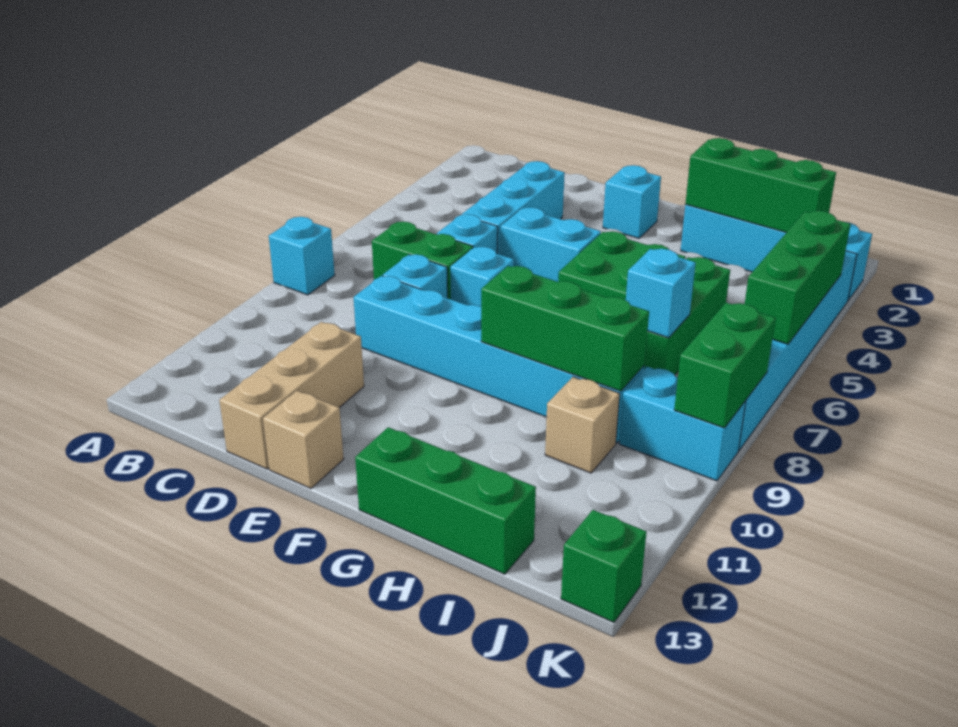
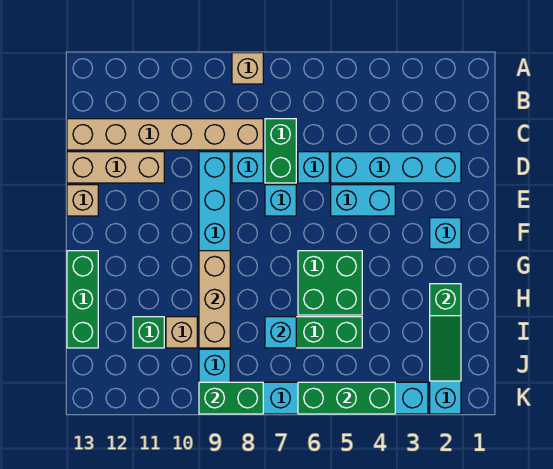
cyan 1x1 brick [269,217,335,295] -> tan 1x1 brick [232,53,263,84]
none -> tan 1x6 brick [67,119,263,150]
cyan 1x3 brick [462,161,565,255] -> cyan 1x4 brick [331,152,461,183]
cyan 1x2 brick [500,207,601,282] -> cyan 1x2 brick turned to [331,185,395,216]
green 1x3 brick [481,266,649,391] -> tan 1x3 brick [199,251,230,348]
green 1x3 brick [685,138,836,233] -> green 1x3 slope [430,284,461,381]
green 1x1 brick [561,510,646,622] -> green 1x1 brick moved to [133,317,164,348]

